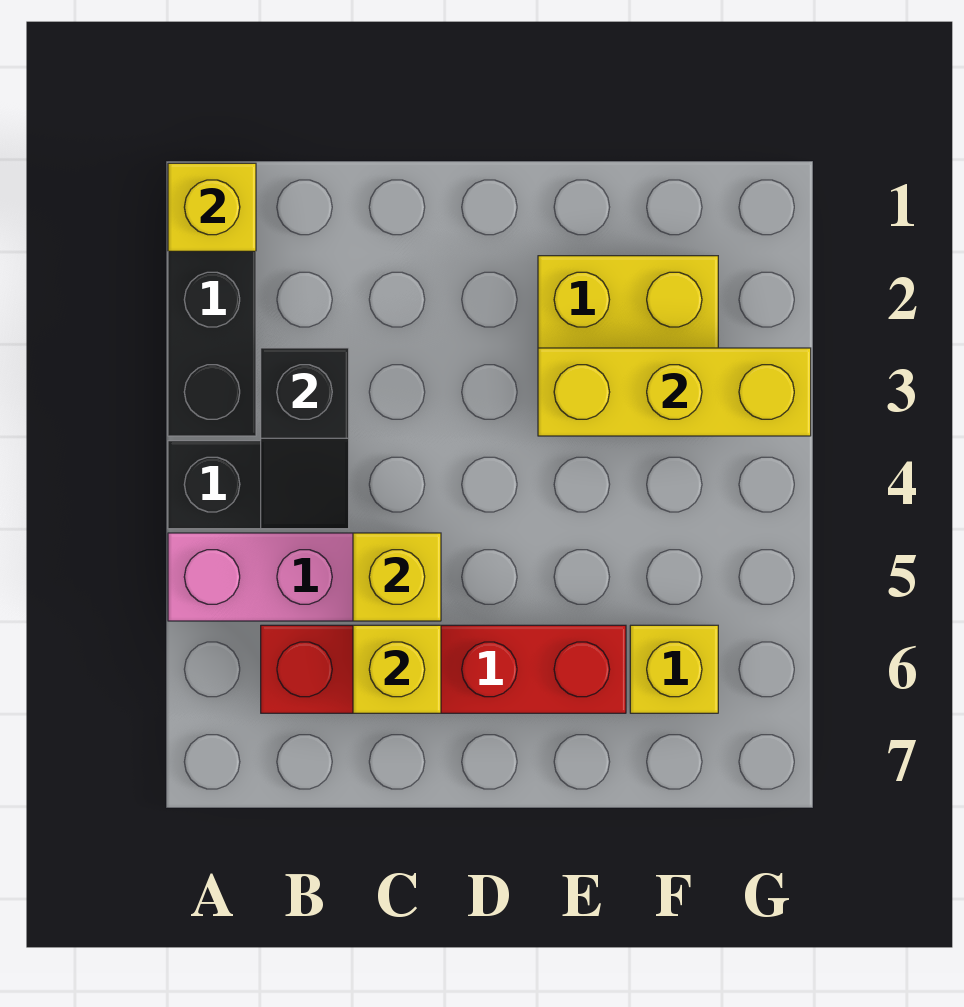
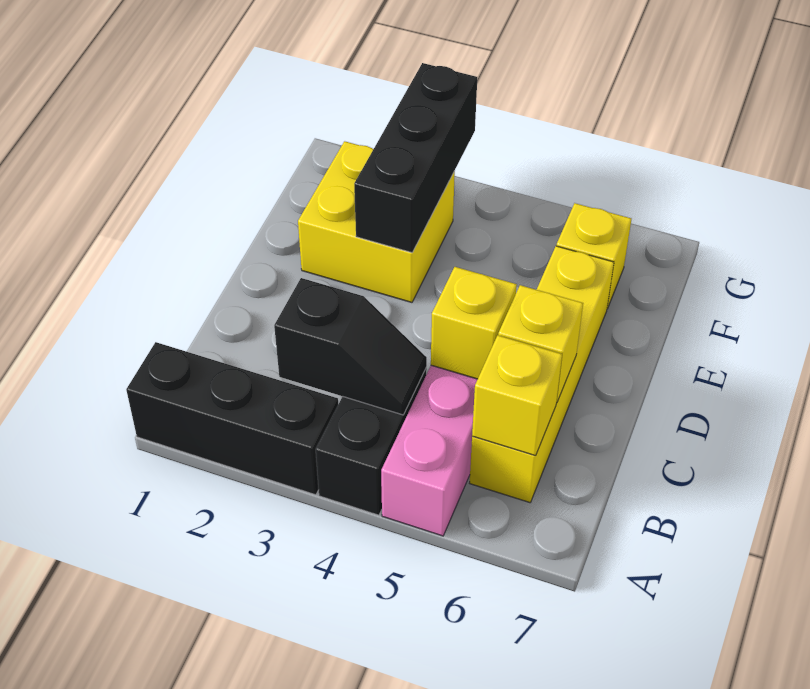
yellow 1x1 brick [168,163,256,251] -> yellow 1x1 brick moved to [472,335,562,456]
red 1x4 brick [261,625,626,713] -> yellow 1x4 brick [470,246,614,503]
yellow 1x3 brick [538,348,811,436] -> black 1x3 brick [354,63,477,253]

